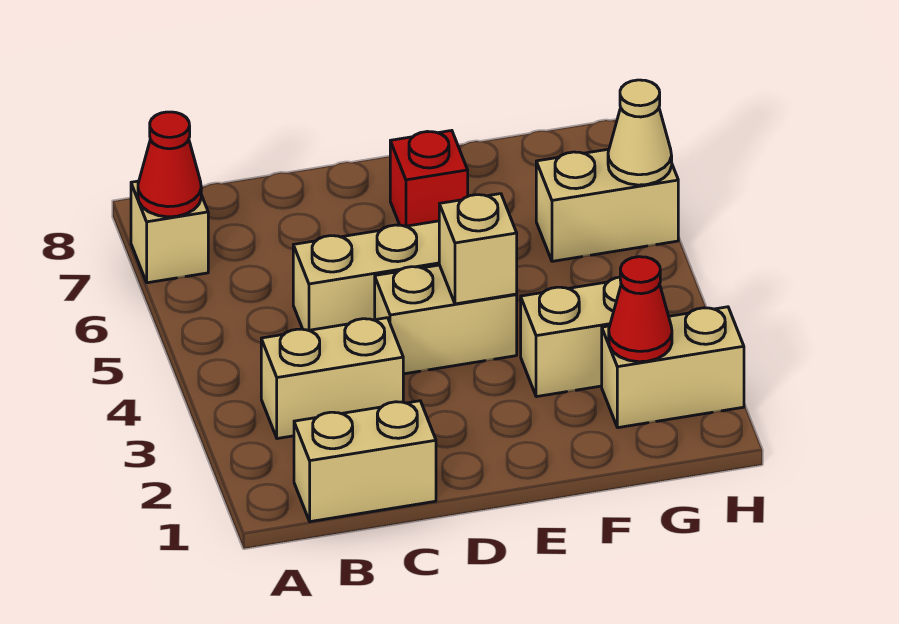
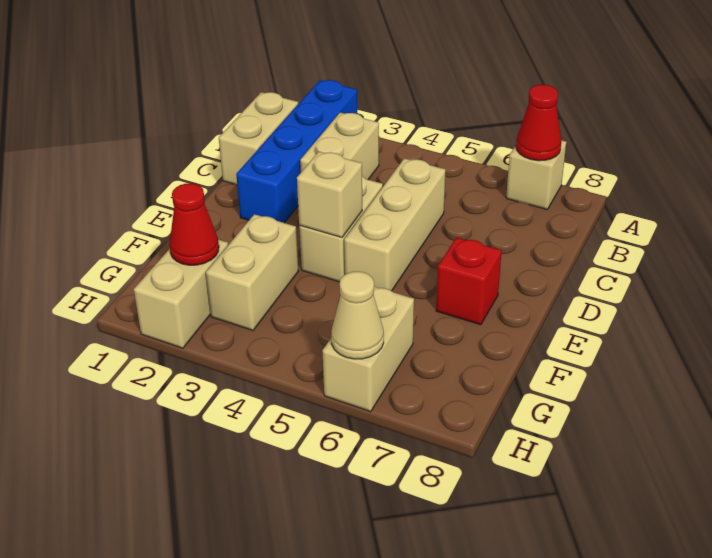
none -> blue 1x4 brick [236,80,357,223]

